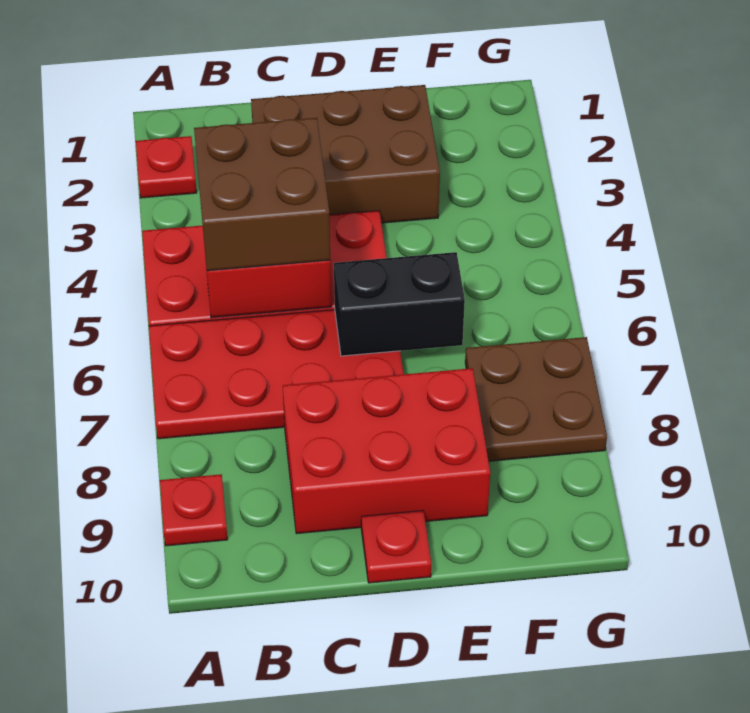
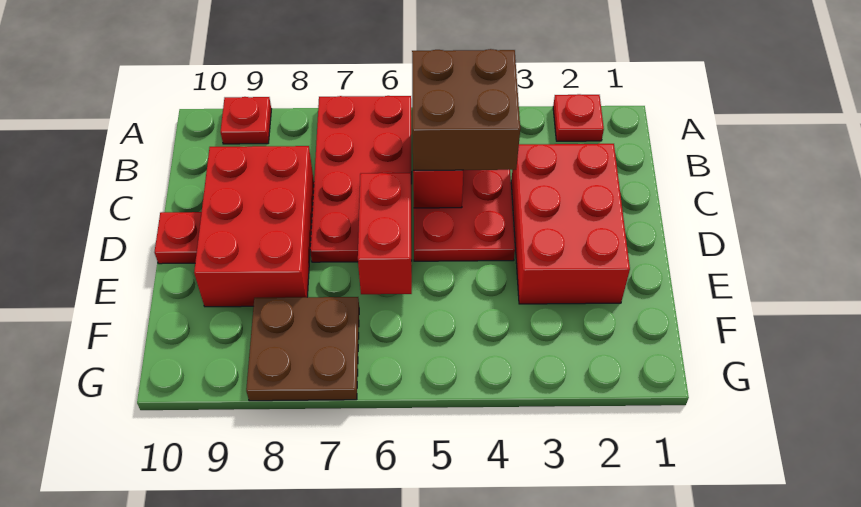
brown 2x3 brick [251,85,440,223] -> red 2x3 brick [511,144,630,304]
black 1x2 brick [334,252,465,356] -> red 1x2 brick [358,173,412,294]

